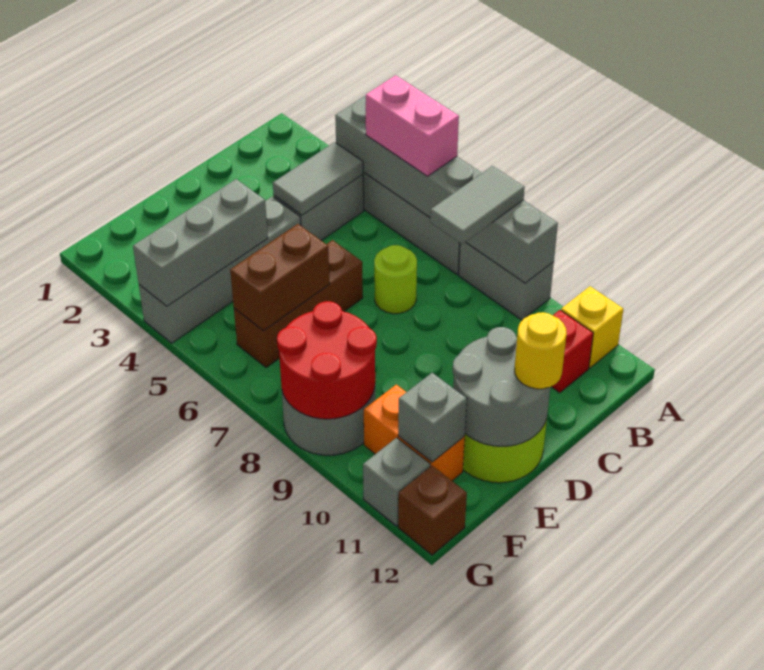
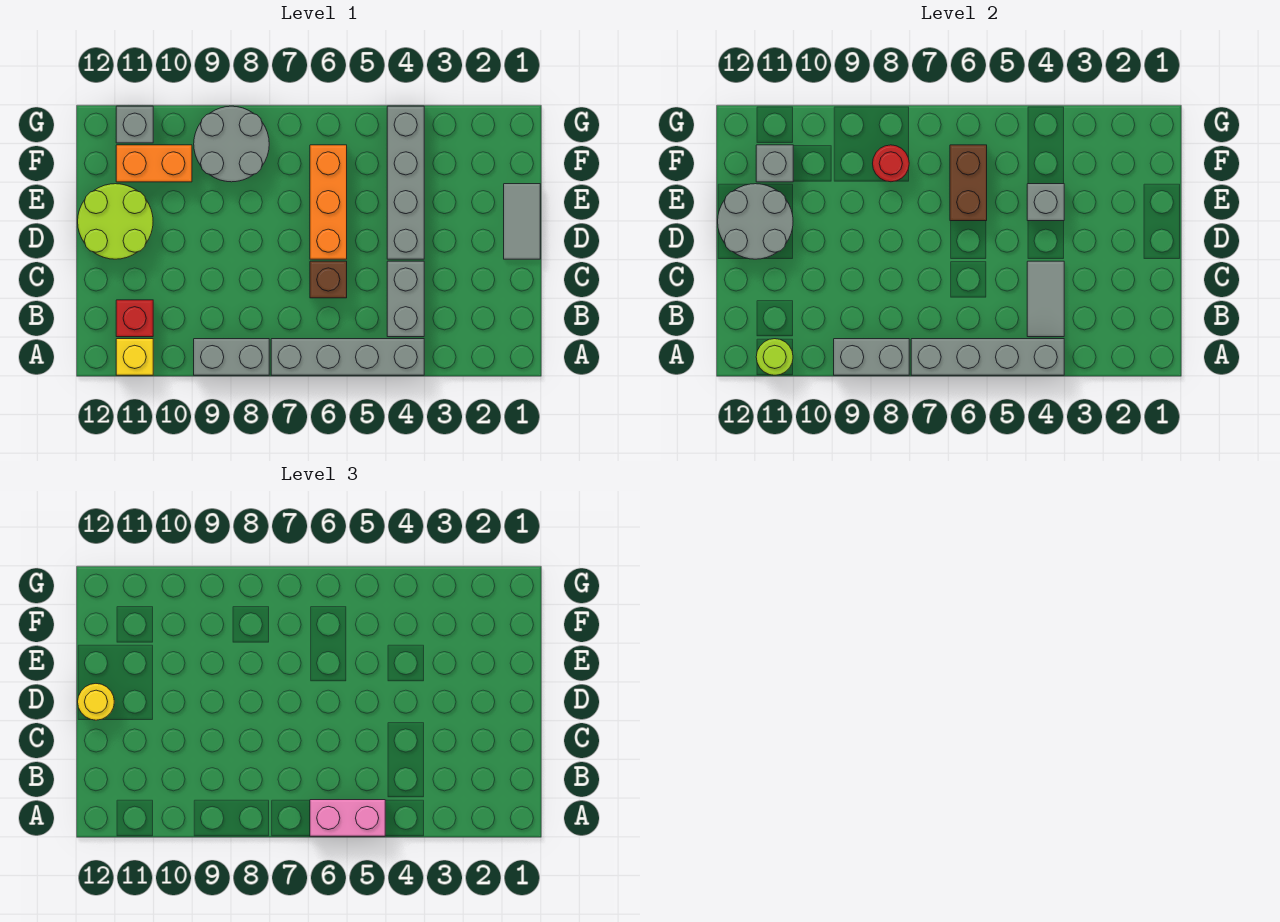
grey 1x2 tile [430,166,525,244] -> grey 1x2 tile moved to [504,184,540,259]
lime 1x1 round brick [374,245,417,314] -> lime 1x1 round brick moved to [756,339,793,375]
brown 1x3 brick [234,240,363,368] -> orange 1x3 brick [310,145,347,259]
grey 1x3 brick [133,179,268,306] -> grey 1x1 brick [1027,184,1064,221]
red 2x2 round brick [277,301,377,419] -> red 1x1 round brick [873,145,909,182]
brown 1x1 brick [398,466,467,555] -> brown 1x1 brick moved to [310,261,347,298]

